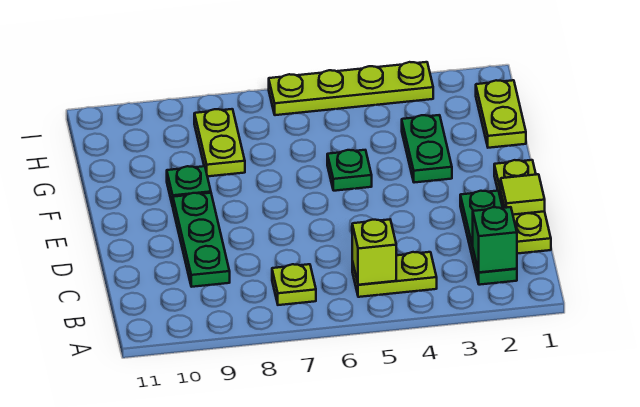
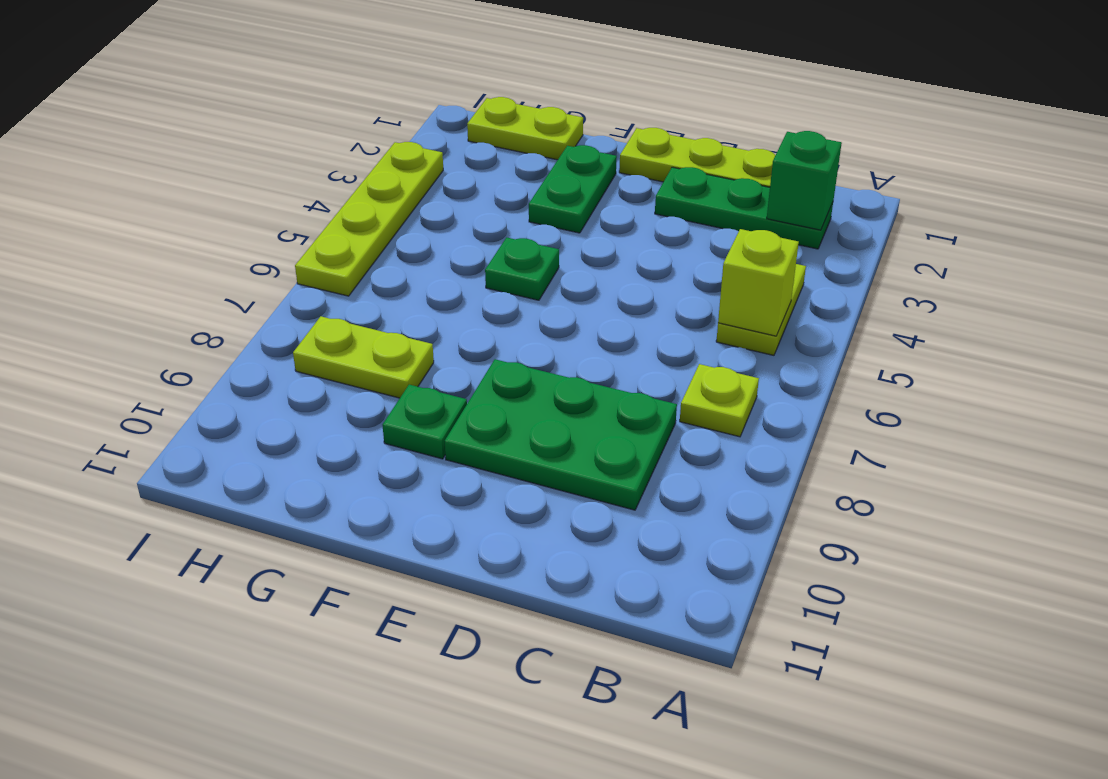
green 1x3 plate [173,193,230,287] -> green 2x3 plate [445,359,677,510]
lime 1x1 tile [501,174,545,215] -> none
green 1x2 plate [402,115,452,183] -> green 1x2 plate turned to [529,145,617,233]

